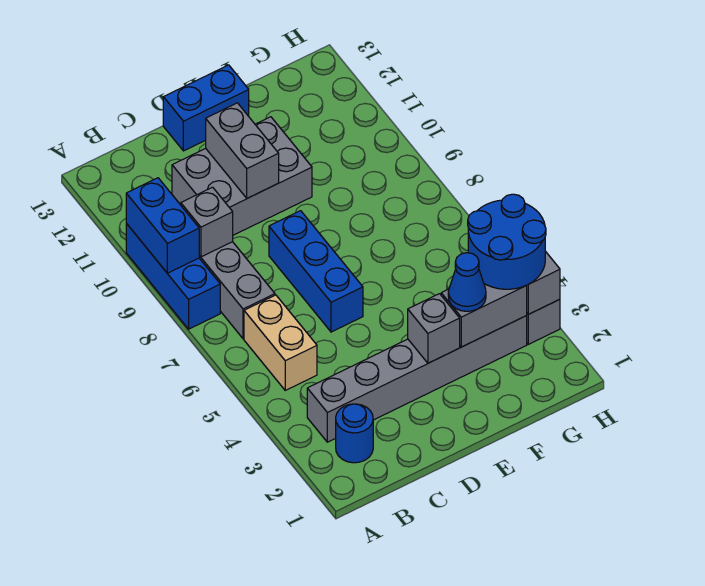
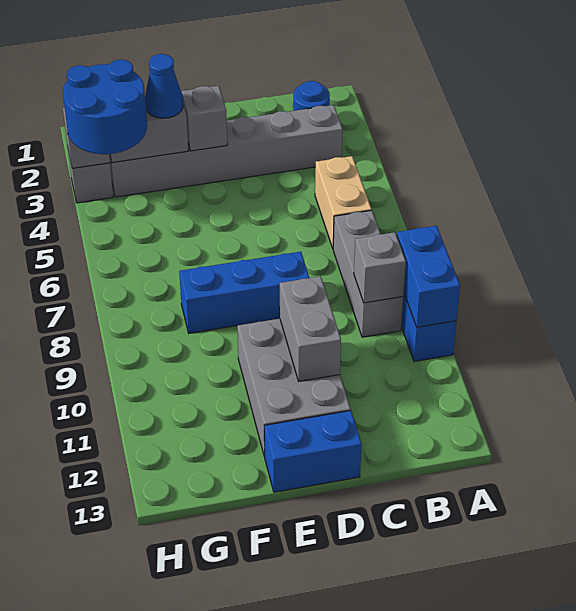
grey 2x3 brick [172,117,312,235] -> grey 2x3 brick turned to [237,319,351,457]
blue 1x3 brick [269,211,363,332] -> blue 1x3 brick turned to [179,252,309,333]

